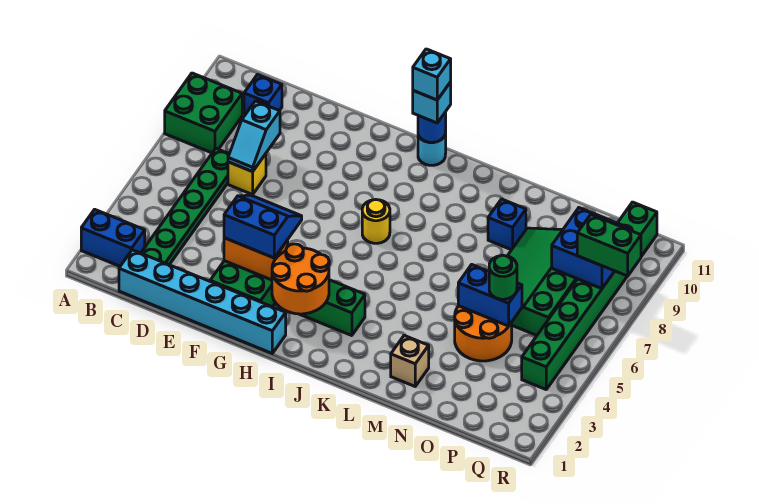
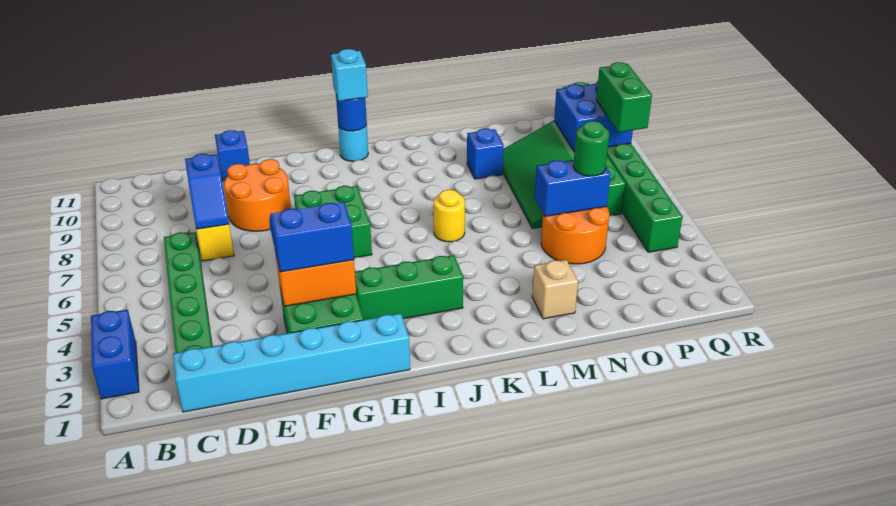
blue 1x2 brick [81,209,145,266] -> blue 1x2 brick turned to [91,310,139,399]
green 2x2 brick [165,73,242,153] -> green 2x2 brick moved to [294,186,372,258]
blue 1x1 brick [244,75,282,116] -> blue 1x1 brick moved to [215,130,250,181]
cyan 1x2 slope [228,101,280,172] -> blue 1x2 slope [185,154,229,229]
orange 2x2 round brick [272,244,329,314] -> orange 2x2 round brick moved to [224,159,291,231]
yellow 1x1 round brick [362,200,390,243] -> yellow 1x1 round brick moved to [434,190,465,242]
cyan 1x1 brick [413,49,451,100] -> none
green 1x2 brick [577,215,641,276] -> green 1x2 brick turned to [596,62,652,132]

